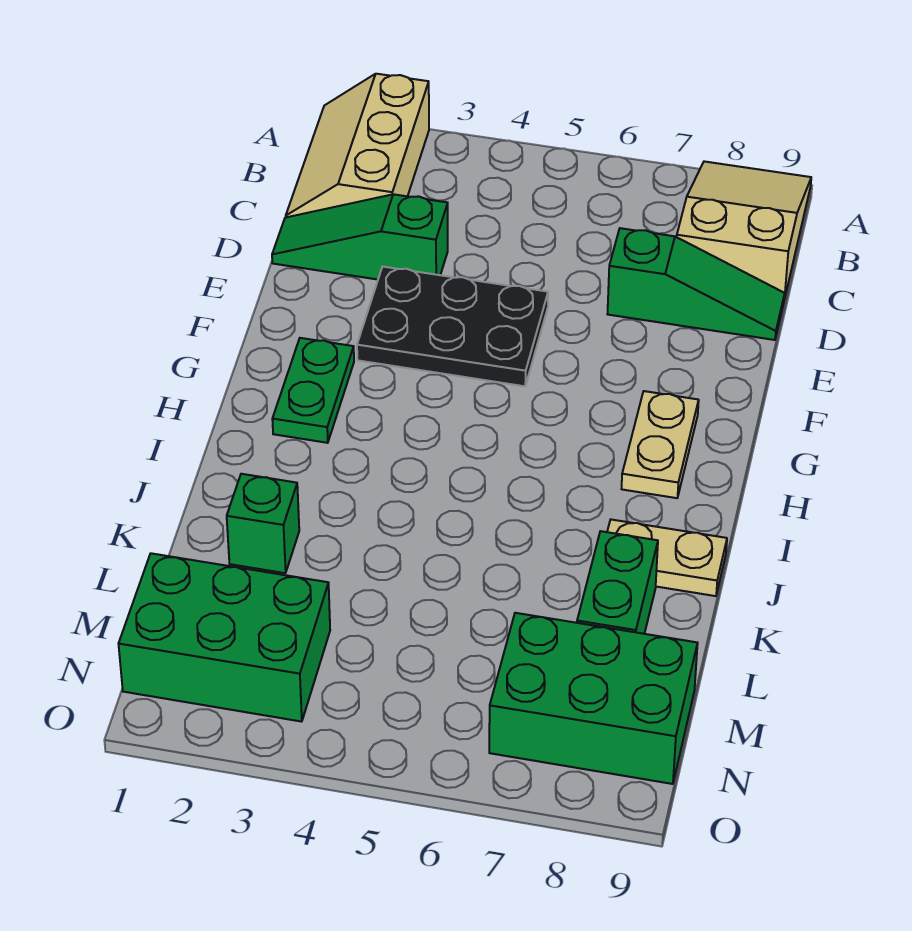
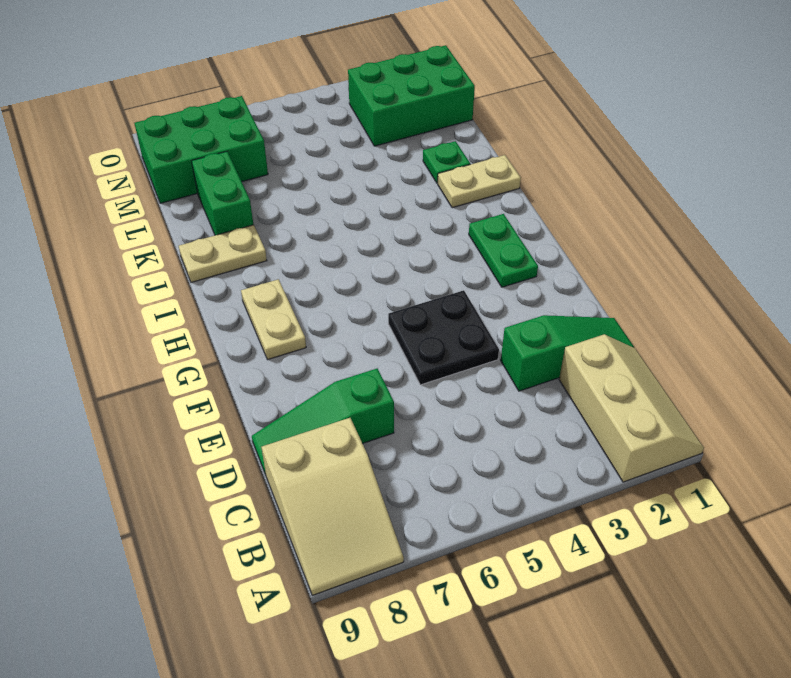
black 2x3 plate [357,267,548,386] -> black 2x2 plate [388,290,499,385]
none -> tan 1x2 plate [438,155,521,208]
green 1x1 brick [227,474,299,573] -> green 1x1 plate [423,141,470,183]

